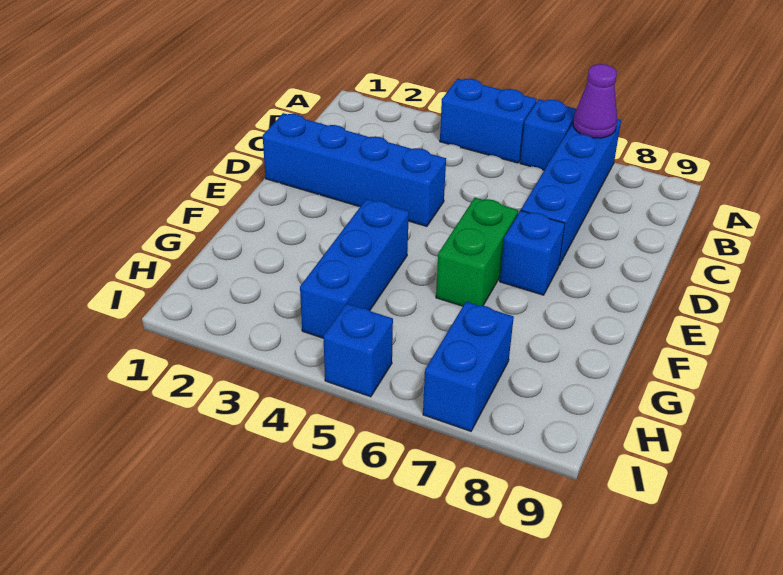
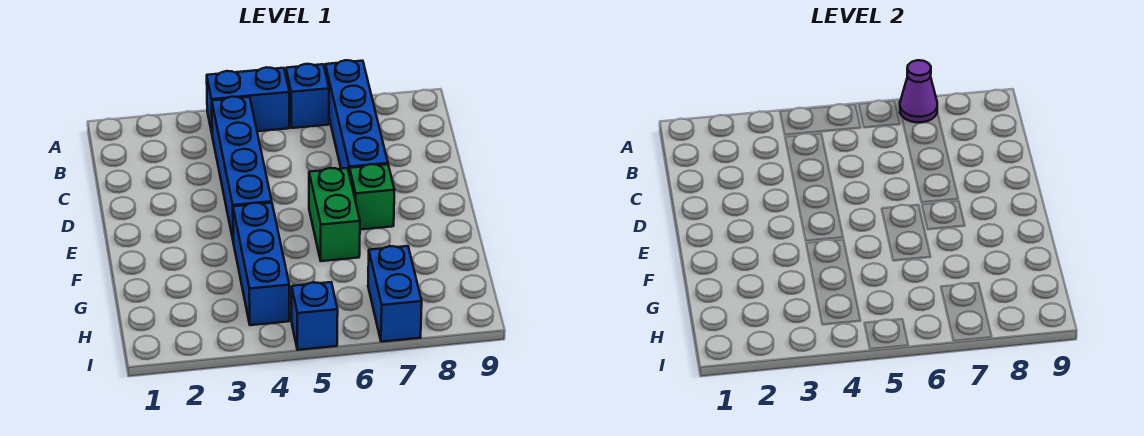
blue 1x4 brick [263,113,446,226] -> blue 1x4 brick turned to [212,97,272,238]
blue 1x1 brick [500,211,565,295] -> green 1x1 brick [350,164,394,230]

